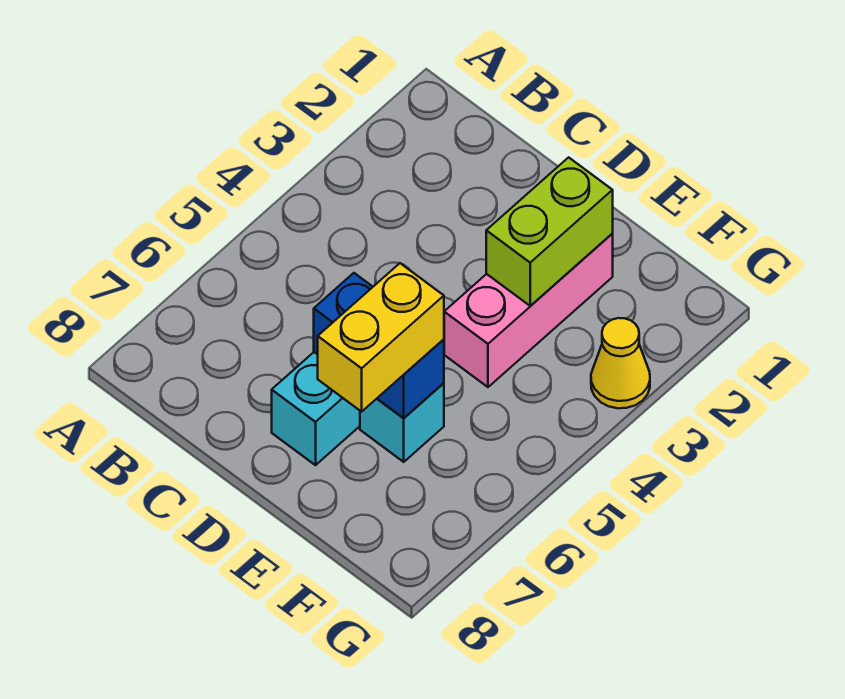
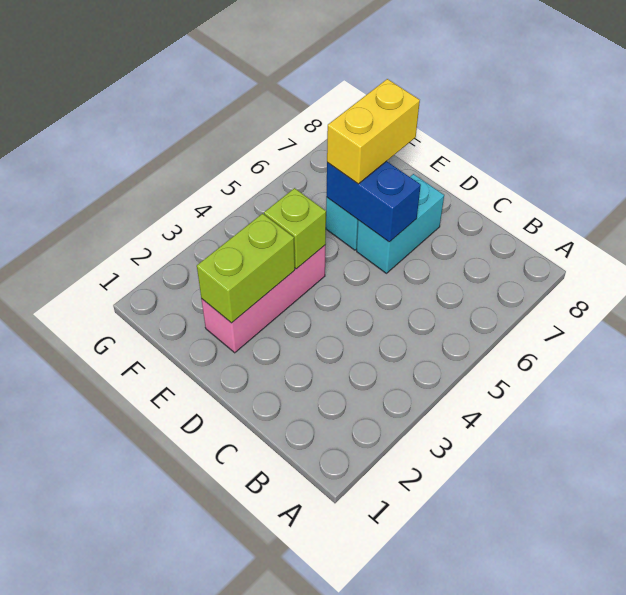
none -> lime 1x1 brick [264,188,326,269]
yellow 1x1 cone [591,318,650,408] -> none

